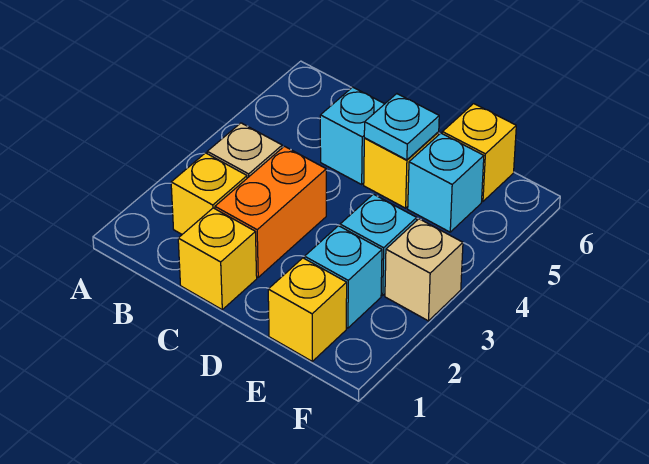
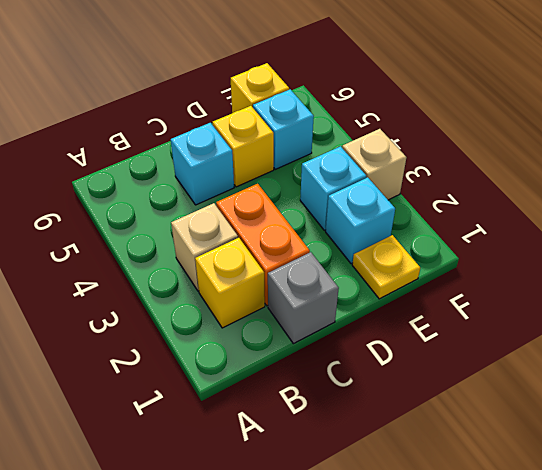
yellow 1x1 brick [178,208,257,309] -> grey 1x1 brick [268,252,339,344]
cyan 1x1 plate [364,94,439,160] -> none
yellow 1x1 brick [268,258,347,361] -> yellow 1x1 plate [352,235,420,299]

